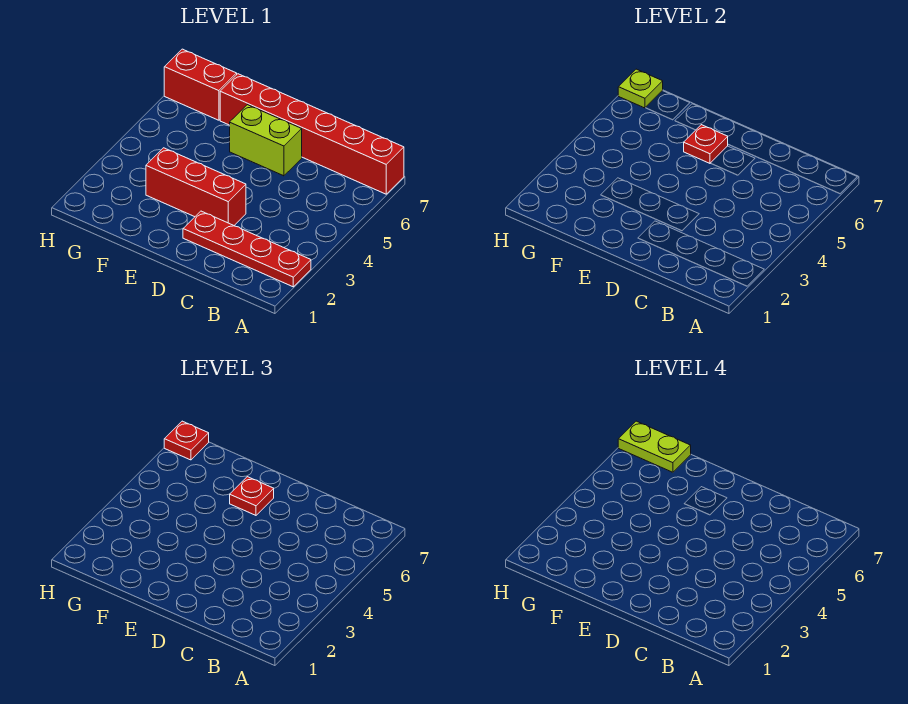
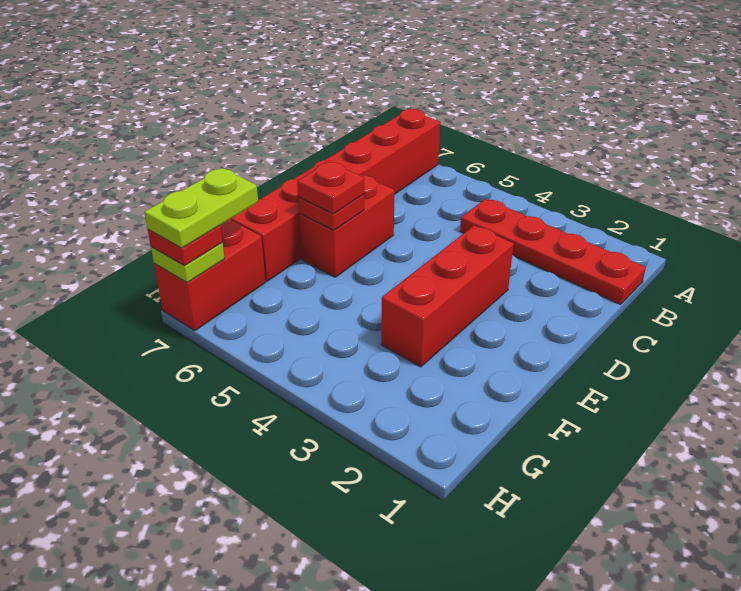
red 1x4 plate [183,211,311,287] -> red 1x4 plate turned to [460,199,646,304]
lime 1x2 brick [230,105,302,176] -> red 1x2 brick [299,175,395,277]

